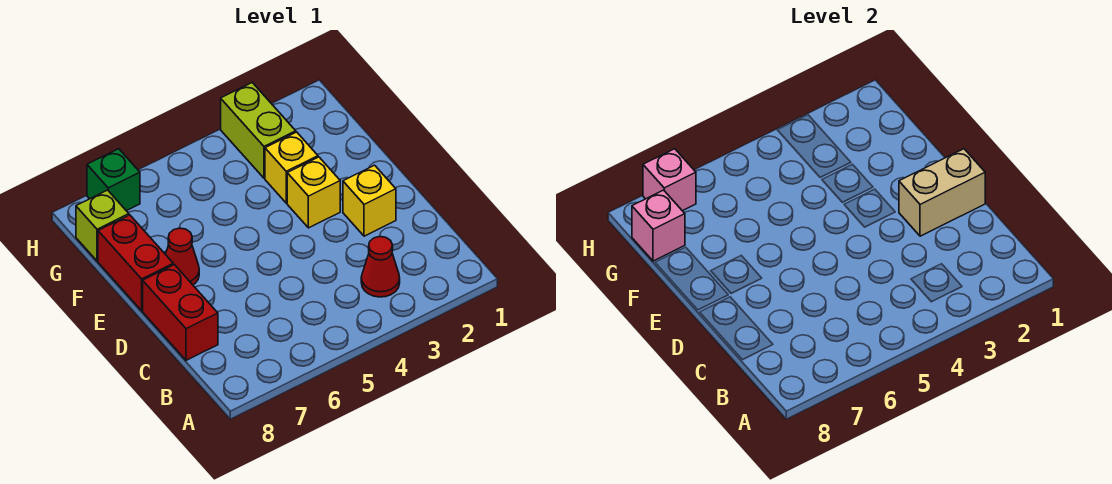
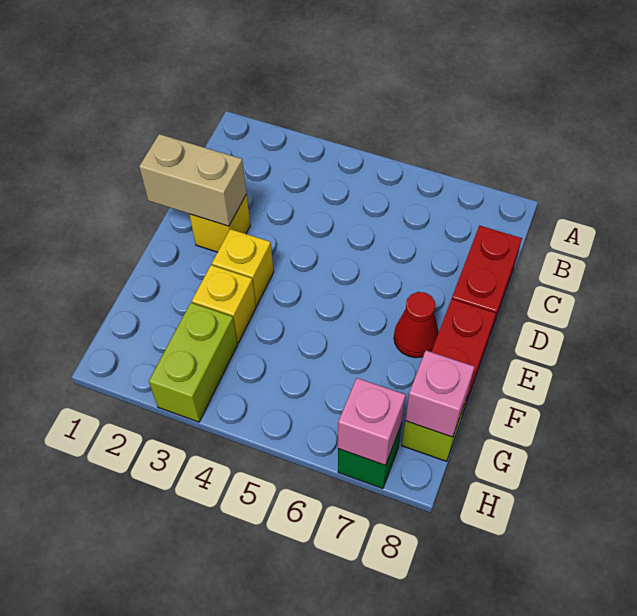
red 1x1 cone [361,237,400,297] -> none

